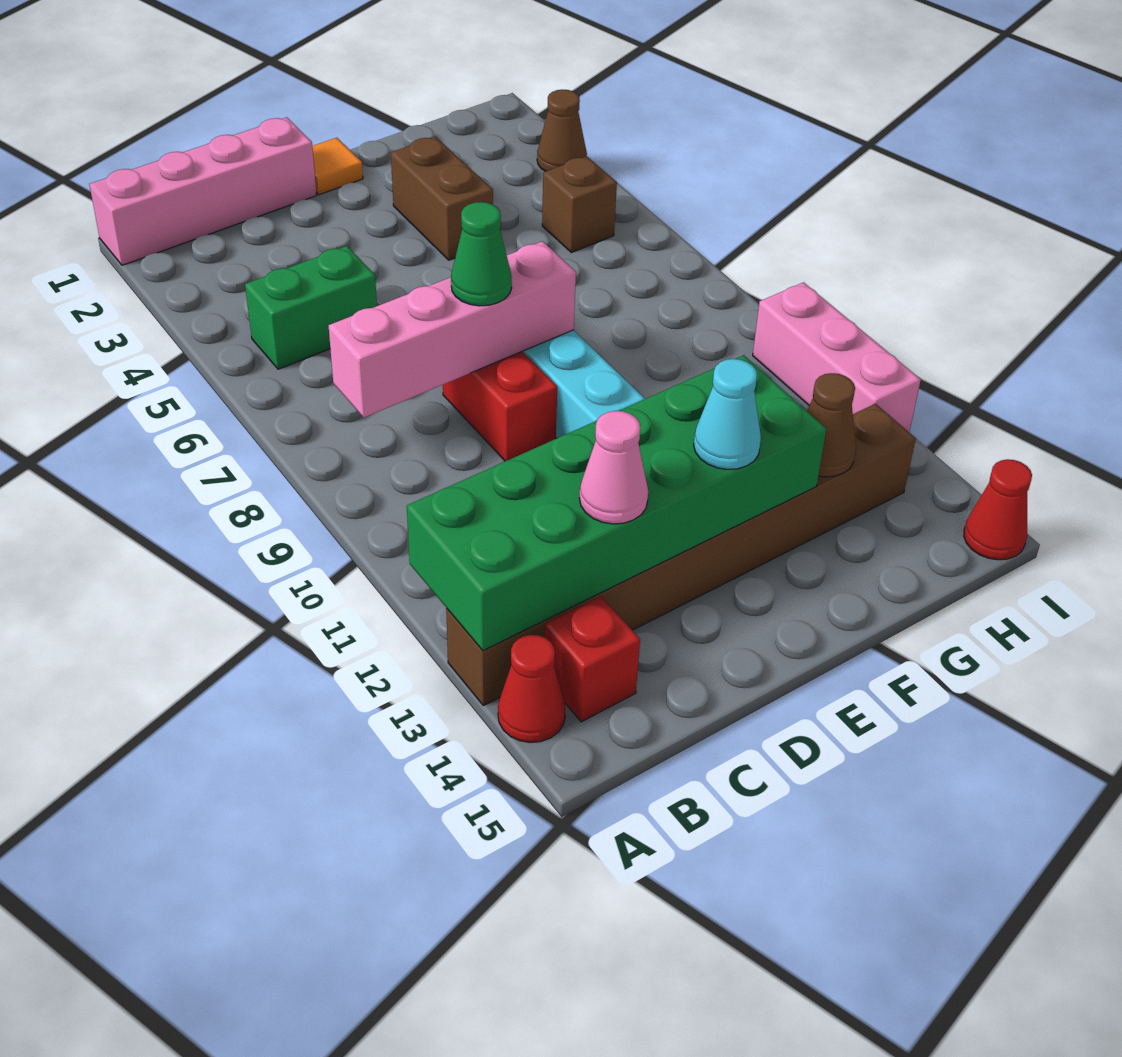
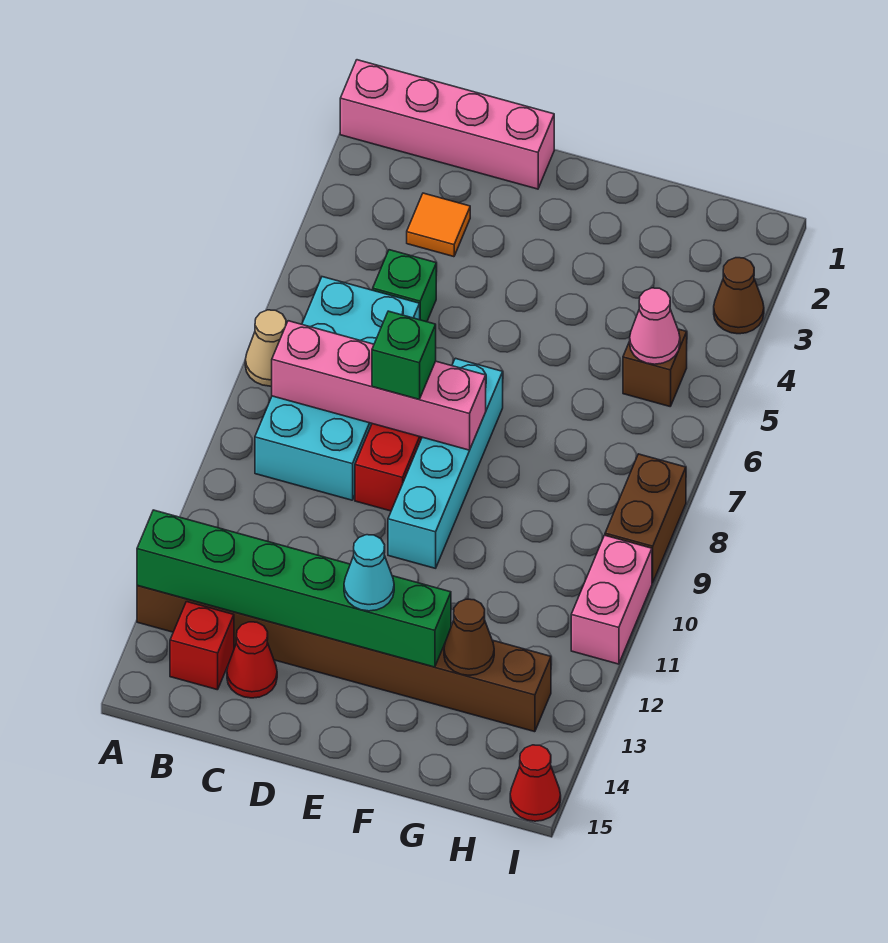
none -> tan 1x1 cone [245,310,286,386]
green 2x6 brick [407,355,826,651] -> green 1x6 brick [137,510,451,667]
red 1x1 cone [498,635,566,743] -> red 1x1 cone moved to [227,622,277,698]
green 1x2 brick [245,246,377,369] -> green 1x1 brick [373,250,436,322]
none -> cyan 2x4 brick [255,277,420,500]
pink 1x1 cone [579,411,648,524] -> pink 1x1 cone moved to [630,288,680,364]
green 1x1 cone [451,202,512,306] -> green 1x1 brick [372,311,436,399]
orange 1x1 tile [312,138,363,195] -> orange 1x1 tile moved to [407,193,470,257]
brown 1x2 brick [391,137,493,260] -> brown 1x2 brick moved to [605,454,686,583]
pink 1x3 brick [753,282,921,432] -> pink 1x2 brick [571,535,652,664]

